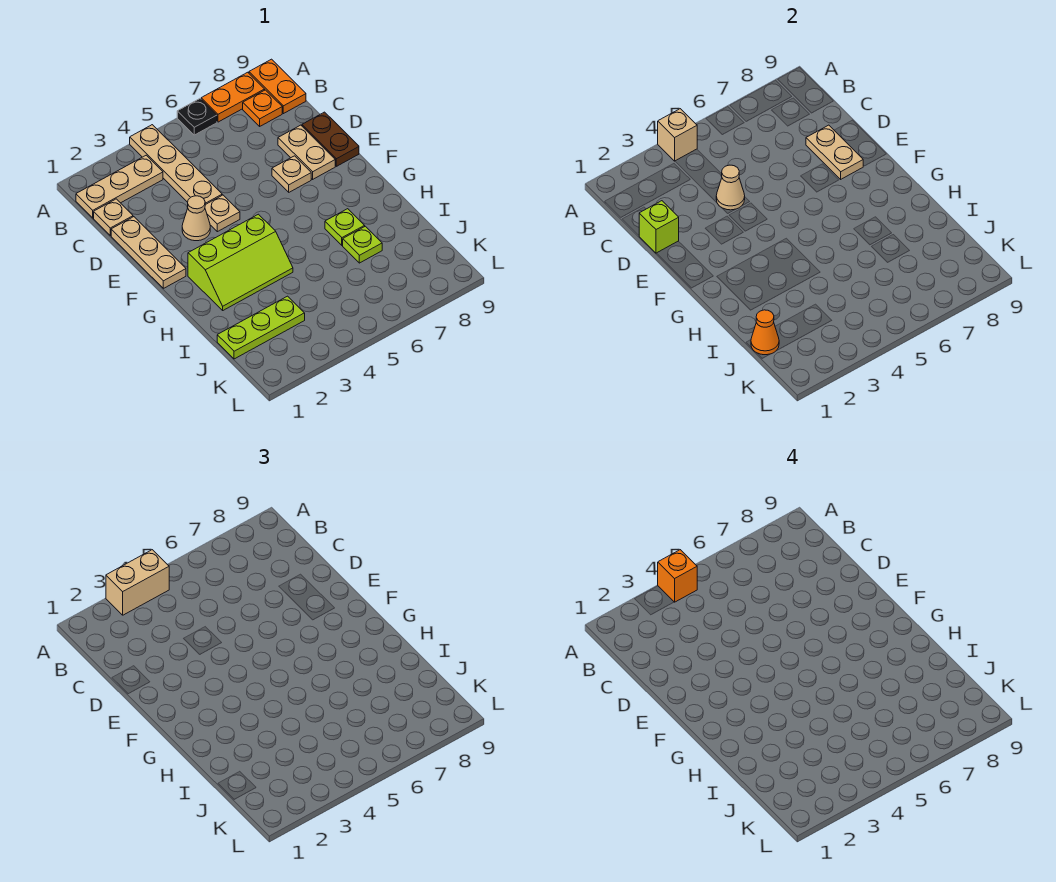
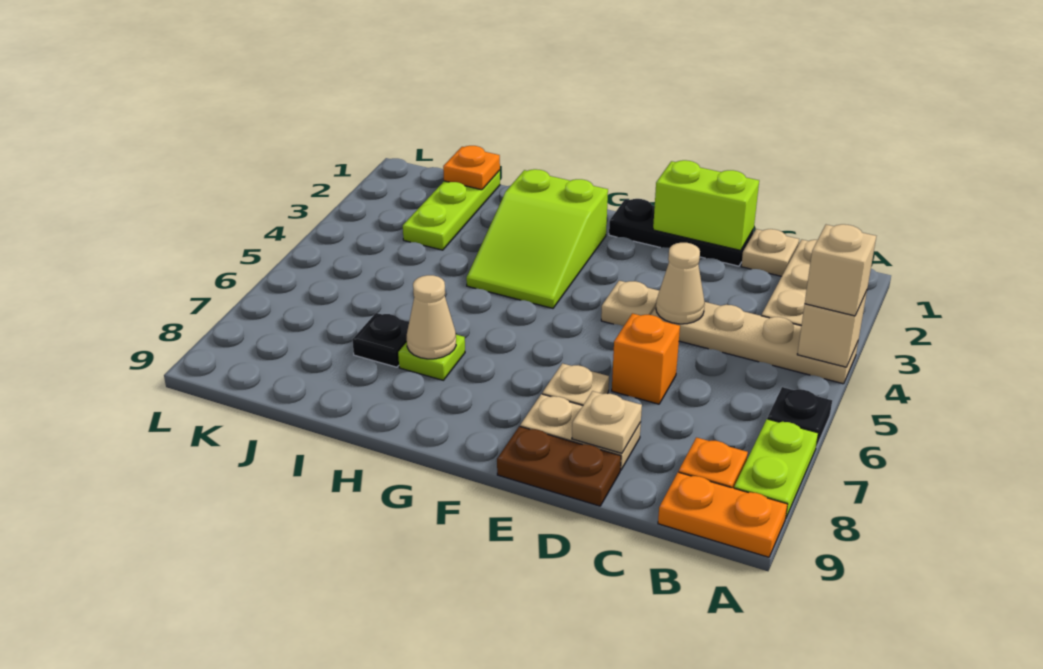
tan 1x2 brick [106,550,169,615] -> tan 1x1 brick [805,224,876,316]
orange 1x1 brick [658,550,697,602] -> orange 1x1 brick moved to [612,313,680,404]
orange 1x2 plate [201,72,265,122] -> lime 1x2 plate [734,419,818,517]
tan 1x3 plate [111,217,186,288] -> black 1x3 plate [609,199,754,266]
lime 1x1 brick [639,201,679,253] -> lime 1x2 brick [653,160,759,250]
tan 1x2 plate [806,125,863,179] -> tan 1x1 plate [572,391,642,453]
tan 1x1 cone [182,196,210,241] -> tan 1x1 cone moved to [407,275,456,359]
lime 2x3 slope [188,214,293,310] -> lime 2x3 slope turned to [466,169,608,308]
lime 1x1 plate [343,226,382,263] -> black 1x1 plate [352,313,409,367]
orange 1x1 cone [751,310,779,355] -> orange 1x1 plate [443,146,500,190]

